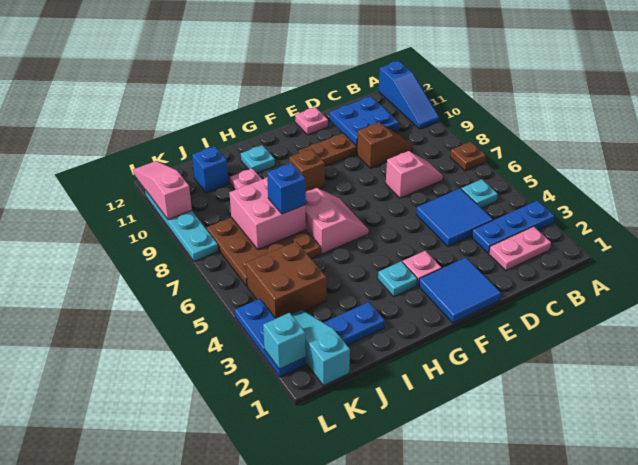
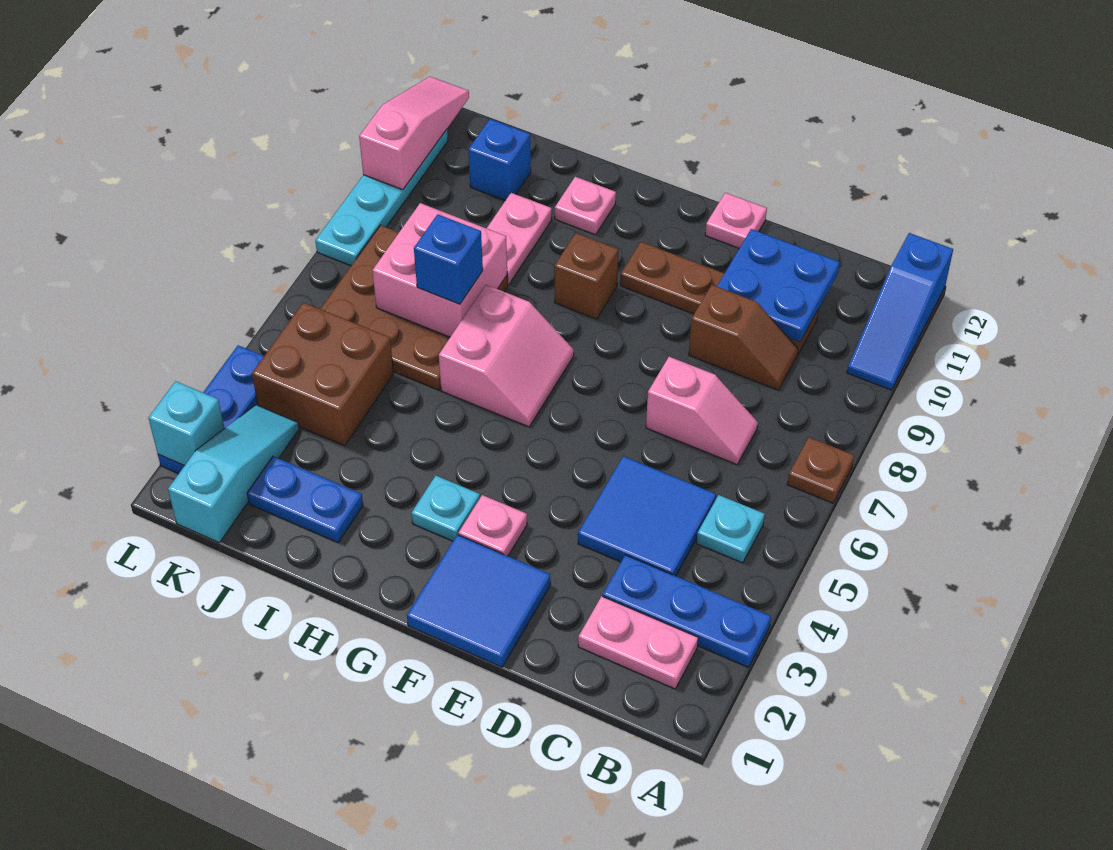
cyan 1x1 plate [241,145,275,173] -> pink 1x1 plate [555,177,616,235]

